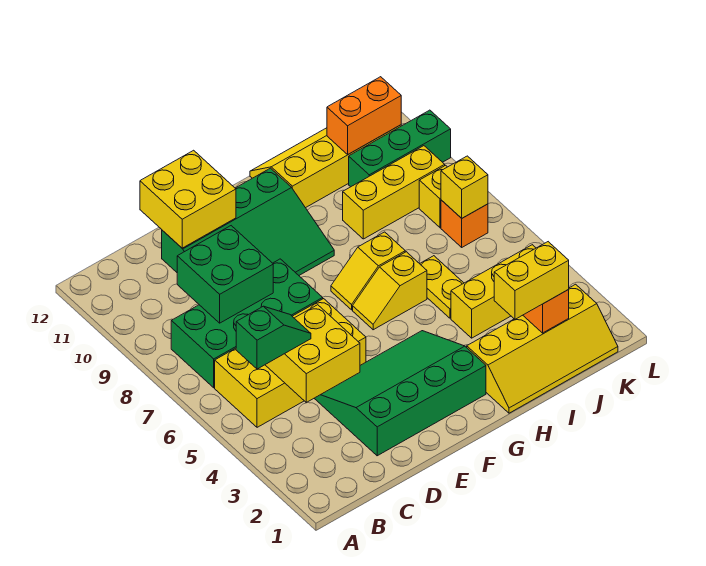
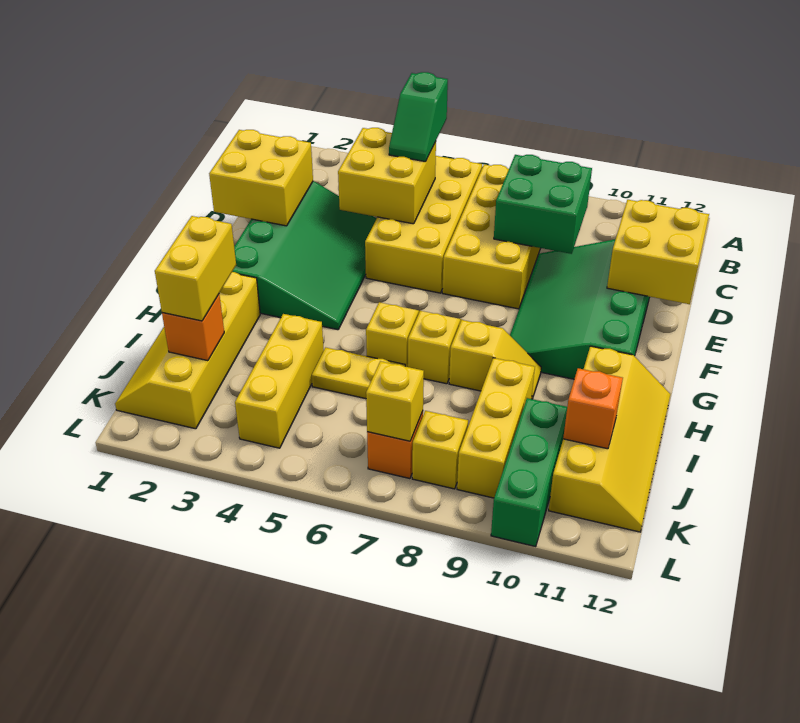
green 2x4 brick [171,259,323,388] -> yellow 2x4 brick [442,164,541,309]
none -> yellow 2x2 brick [209,130,313,226]
none -> yellow 1x2 slope [449,320,541,399]
orange 1x2 brick [327,77,401,154] -> orange 1x1 brick [563,368,623,449]

